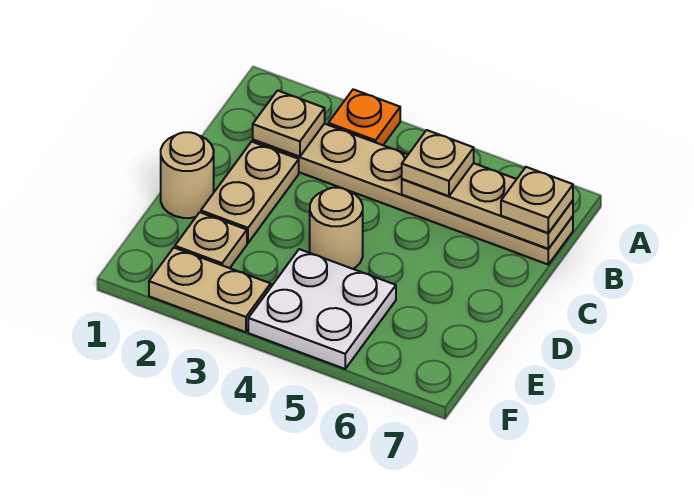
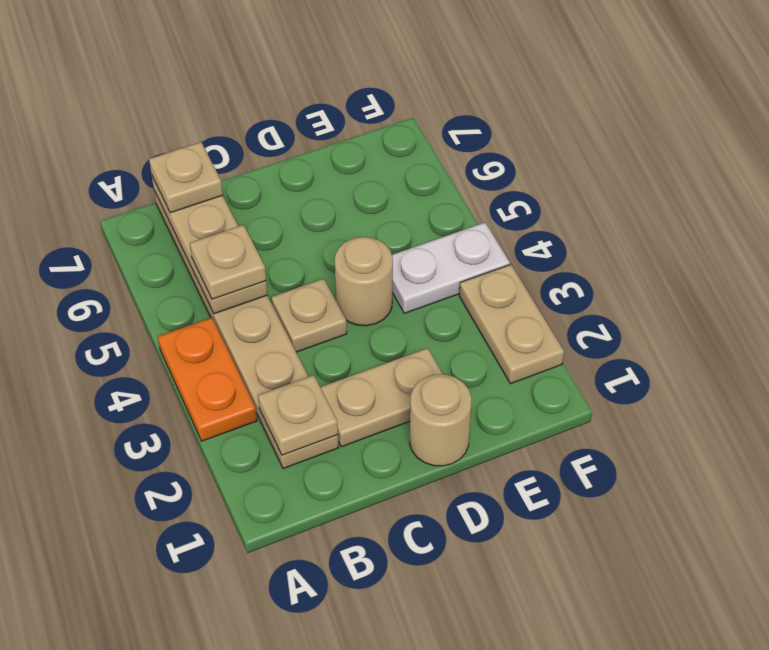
orange 1x1 plate [328,89,400,145] -> orange 1x2 plate [158,318,257,441]
tan 1x1 plate [175,212,247,268] -> tan 1x1 plate moved to [271,279,347,352]
white 2x2 plate [248,249,396,369] -> white 1x2 plate [392,223,510,313]

